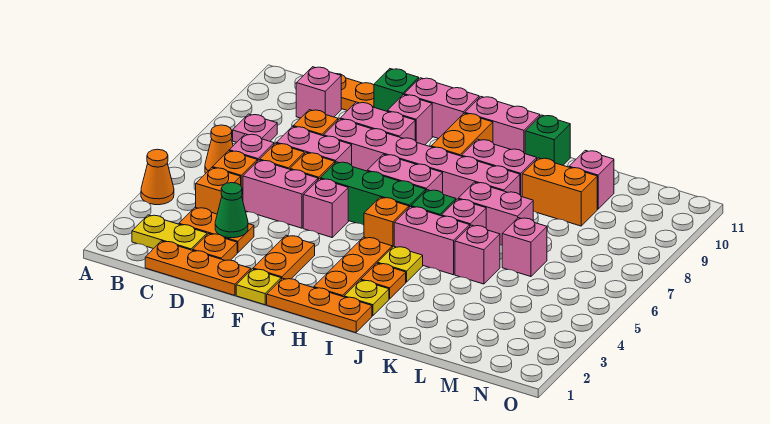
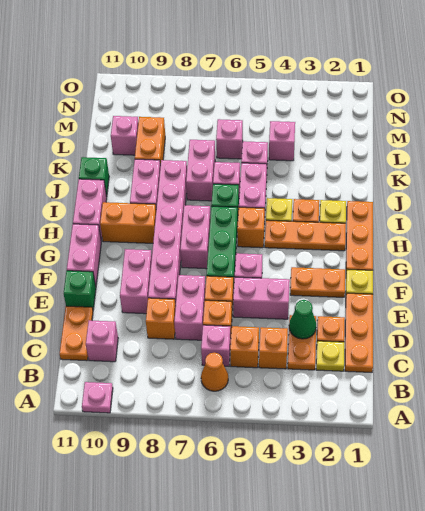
orange 1x1 cone [141,149,174,205] -> none
yellow 1x2 plate [132,215,207,250] -> yellow 1x1 plate [316,341,344,371]
pink 1x1 plate [233,114,277,142] -> pink 1x1 plate moved to [82,382,113,413]
pink 1x2 brick [243,160,318,228] -> pink 1x2 brick turned to [233,277,290,319]
pink 1x1 brick [387,95,432,145] -> pink 1x1 brick moved to [269,121,295,161]

